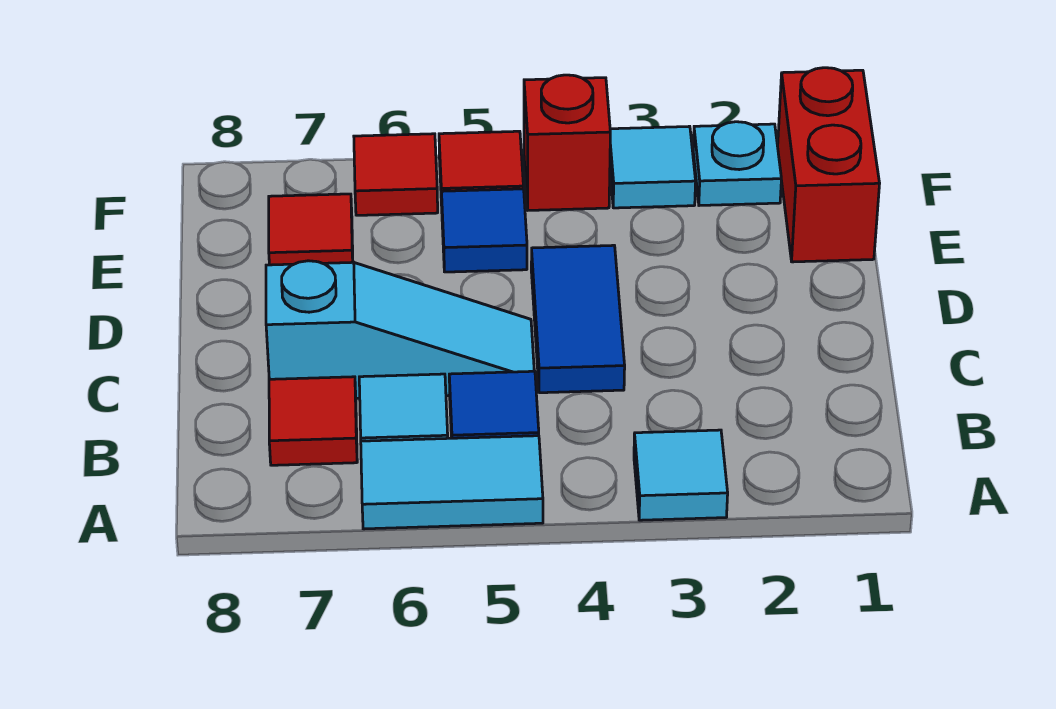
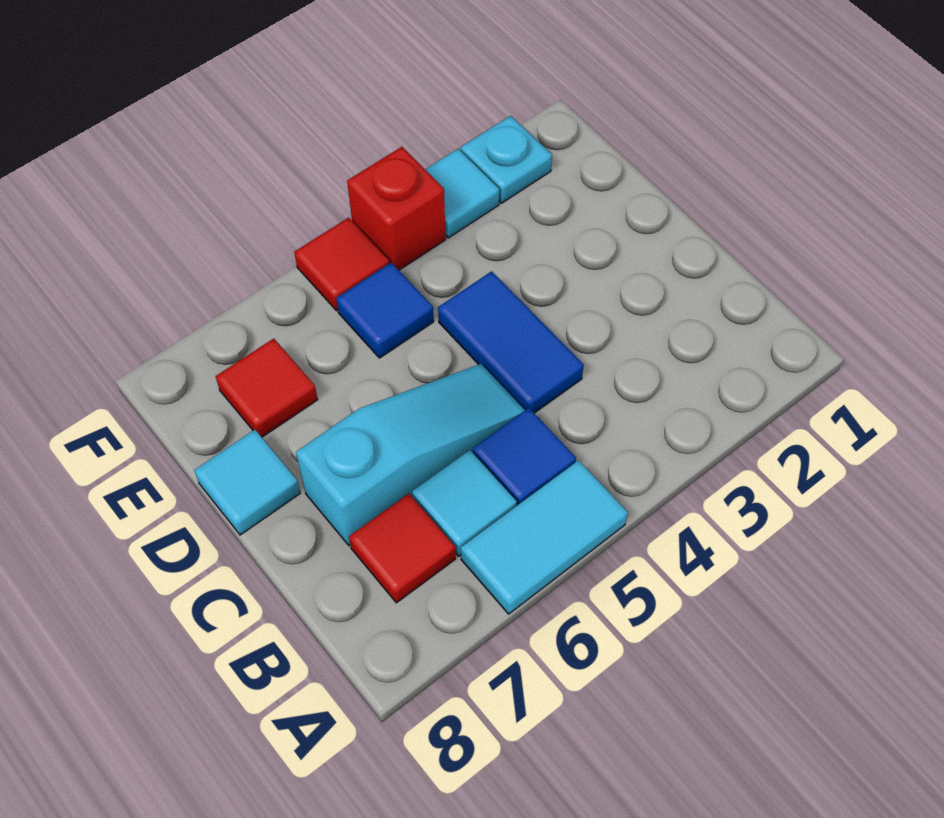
cyan 1x1 tile [634,430,728,520] -> cyan 1x1 tile moved to [194,430,300,535]
red 1x2 brick [778,68,880,262] -> none
red 1x1 tile [354,134,438,215] -> none

